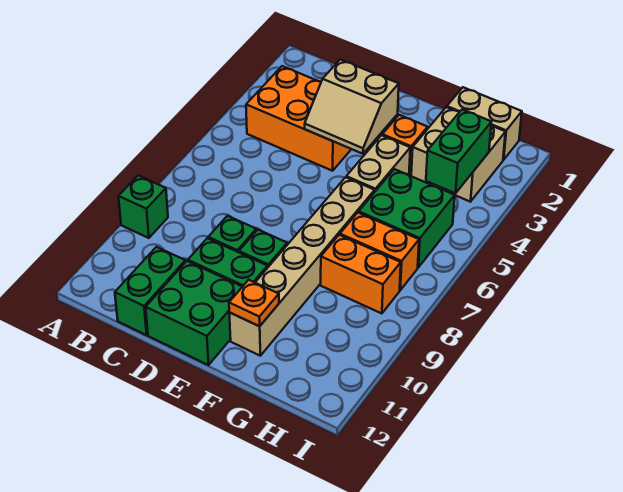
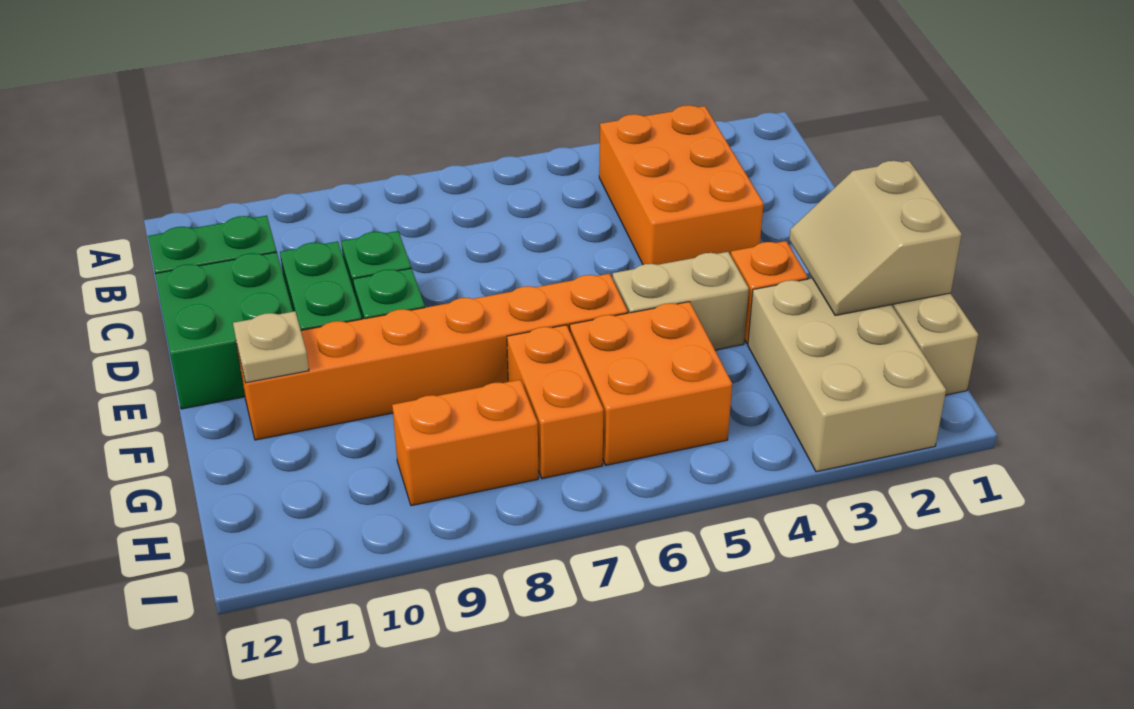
green 1x1 brick [118,176,168,238] -> none
tan 2x2 slope [305,59,399,154] -> tan 2x2 slope moved to [789,161,962,315]
tan 1x6 brick [229,177,375,356] -> orange 1x6 brick [237,274,628,440]
orange 1x1 plate [229,280,279,326] -> tan 1x1 plate [233,311,309,383]
tan 2x2 brick [411,107,506,202] -> tan 2x3 brick [748,278,946,472]
green 2x2 brick [359,169,455,267] -> orange 2x2 brick [570,302,732,465]
orange 1x2 brick [321,235,401,314] -> orange 1x2 brick turned to [392,380,538,506]
green 1x2 brick [426,110,491,193] -> none

